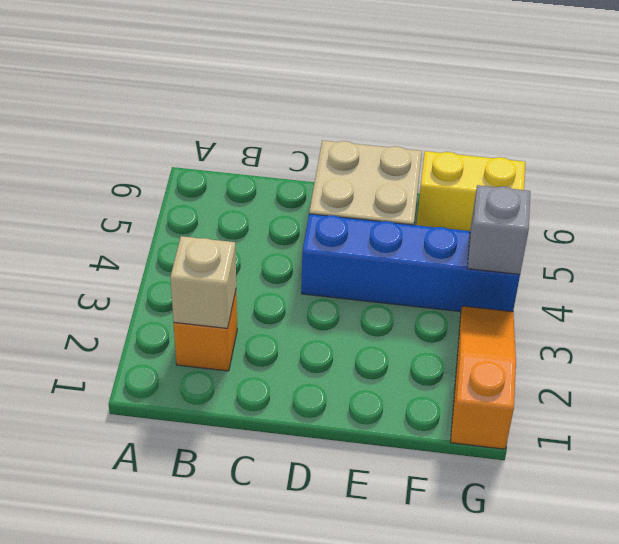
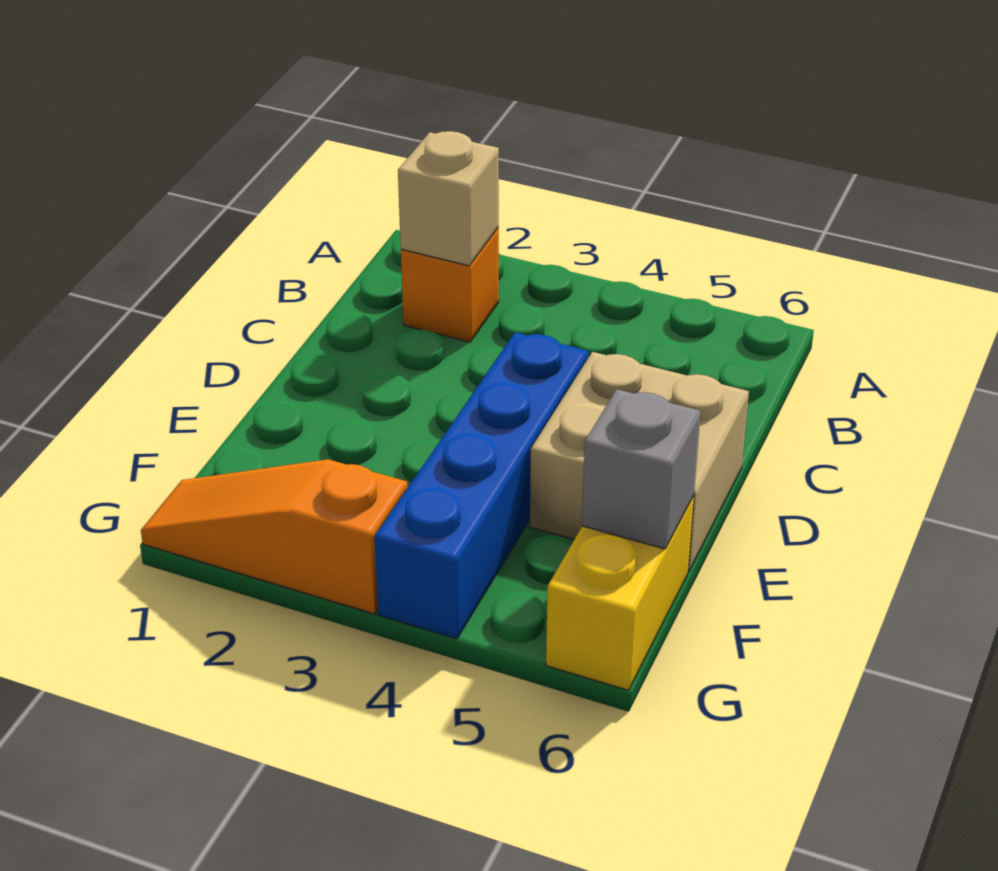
orange 1x3 slope [451,306,516,449] -> orange 1x3 slope turned to [141,459,408,614]
grey 1x1 brick [467,185,530,274] -> grey 1x1 brick moved to [582,389,701,549]

